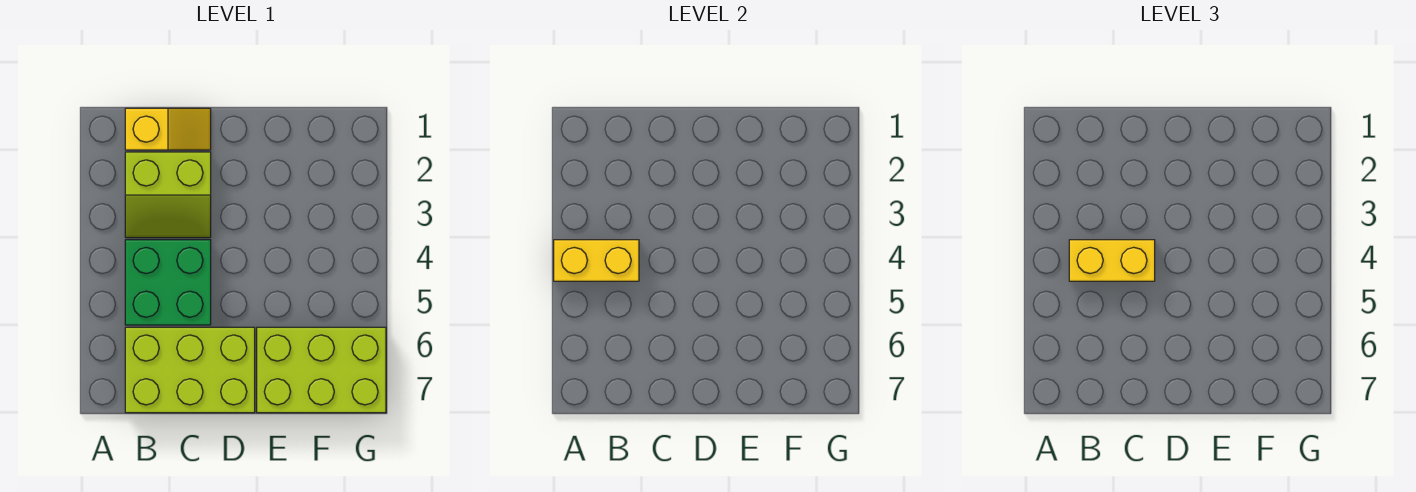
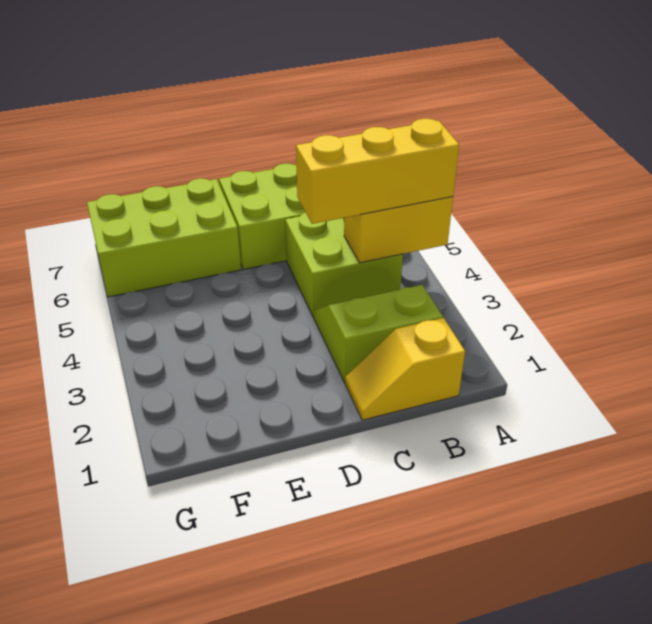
green 2x2 brick [125,240,211,325] -> lime 2x2 brick [285,212,403,317]
yellow 1x2 brick [1069,240,1155,281] -> yellow 1x3 brick [296,119,459,224]

